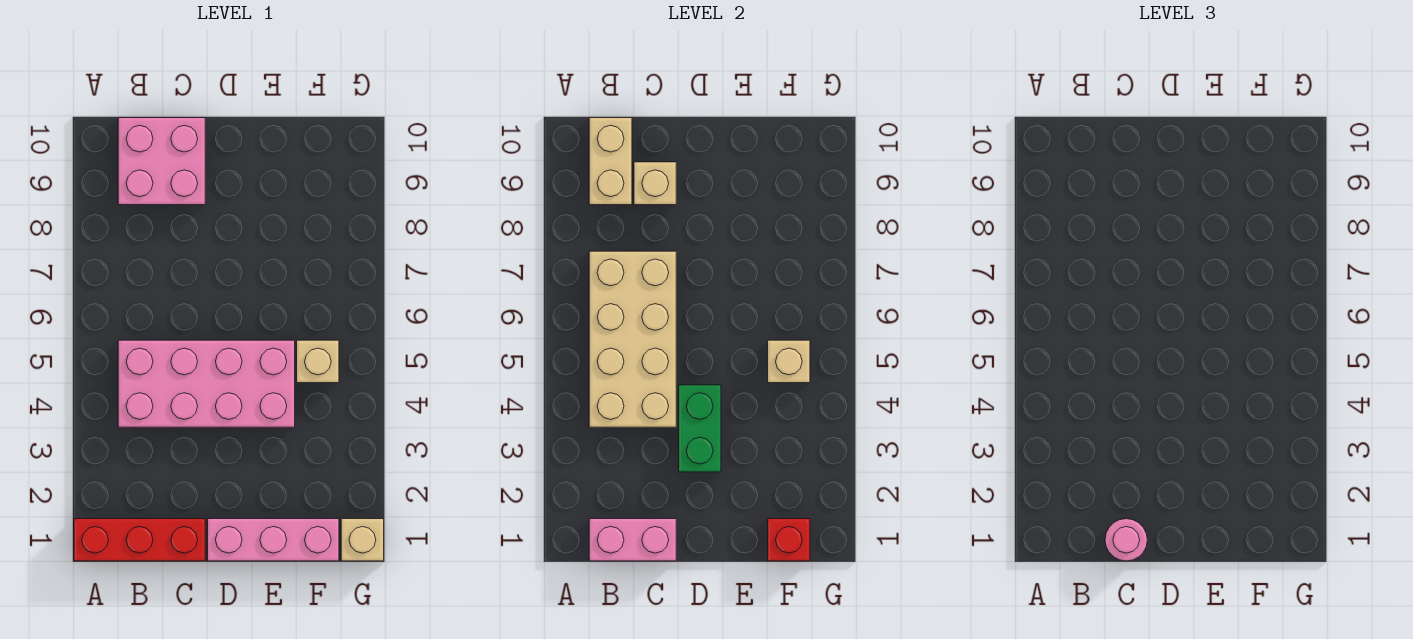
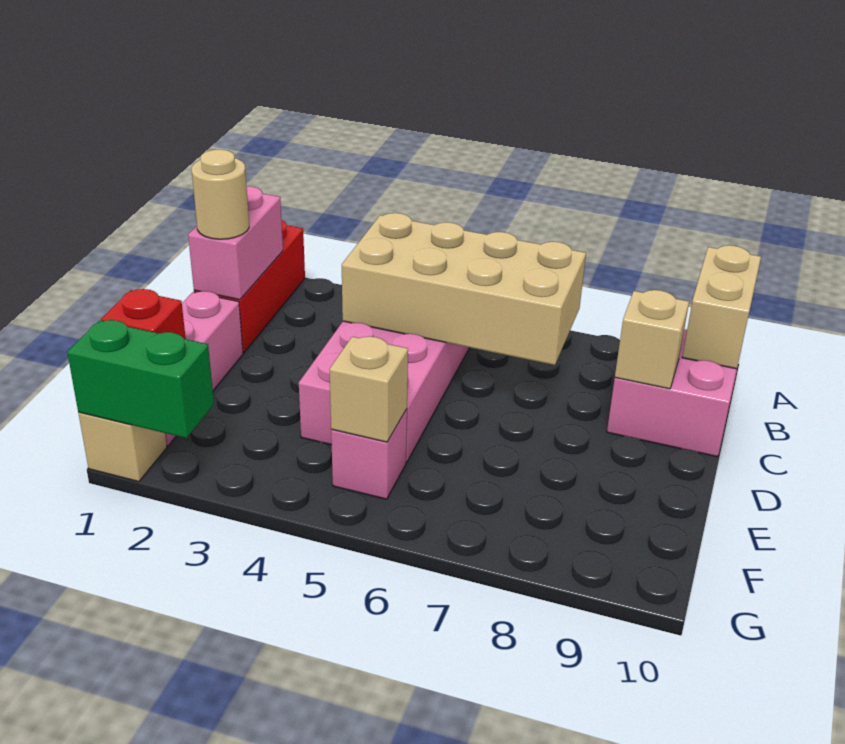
tan 1x2 brick [589,118,632,205] -> tan 1x2 brick turned to [682,245,761,369]
pink 1x1 round brick [1105,519,1147,561] -> tan 1x1 round brick [192,149,249,239]
green 1x2 brick [679,385,721,472] -> green 1x2 brick moved to [67,320,214,438]
tan 1x1 brick [297,340,339,383] -> pink 1x1 brick [331,409,407,499]

